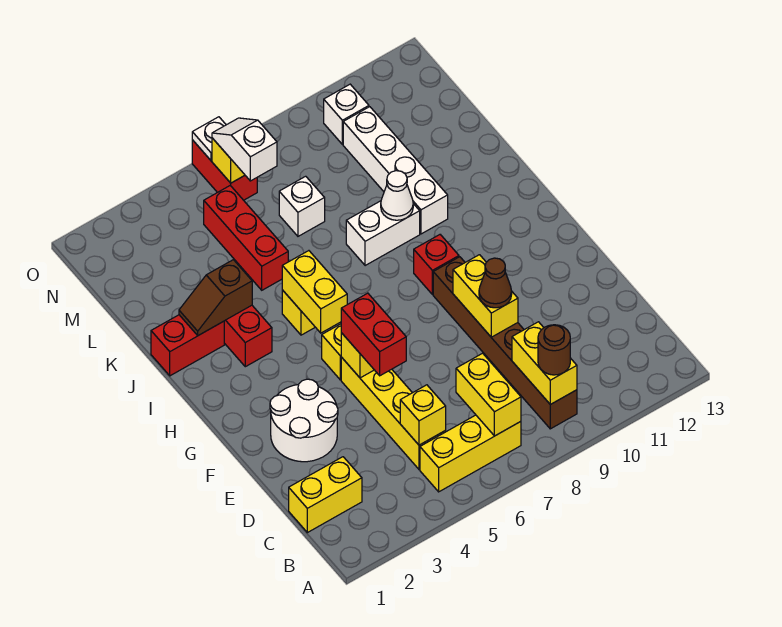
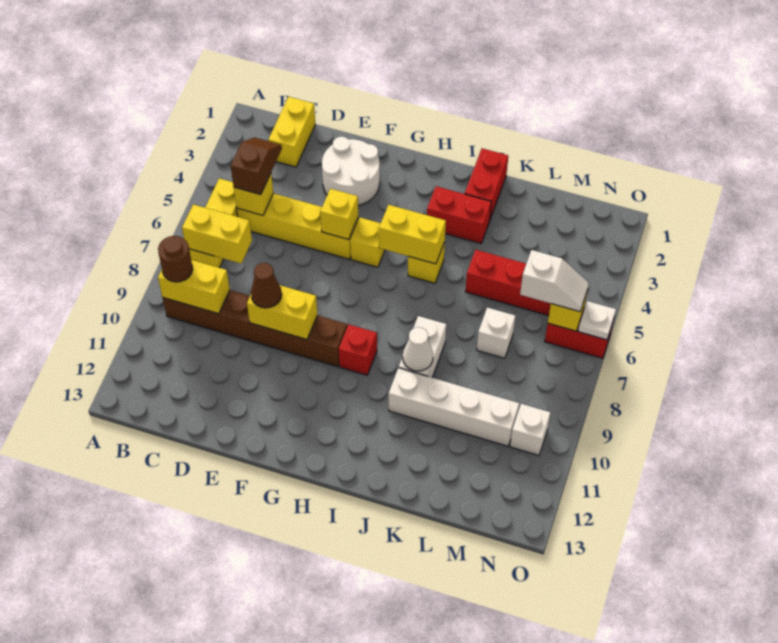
red 1x2 brick [341,293,406,376] -> none
brown 1x2 slope [179,260,252,335] -> brown 1x2 slope moved to [231,137,282,195]

